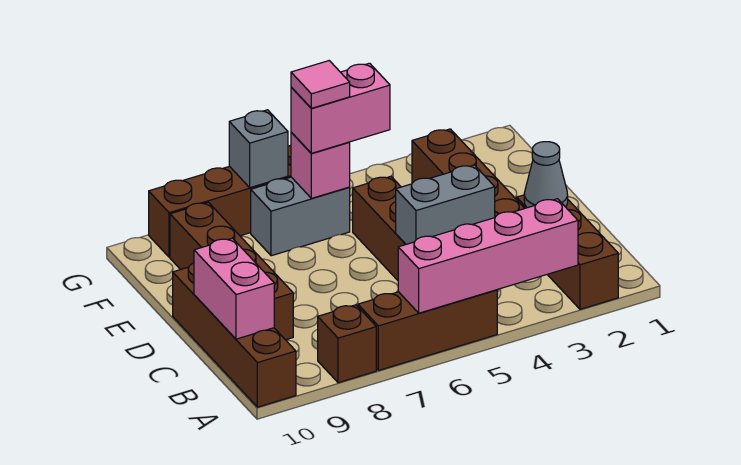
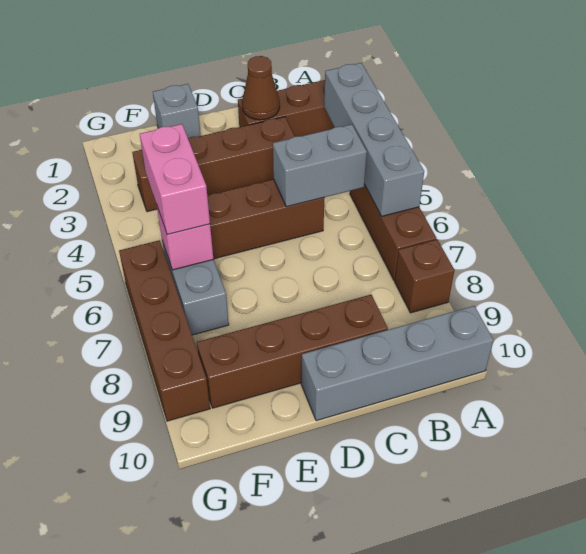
pink 1x4 brick [398,199,578,313] -> grey 1x4 brick [324,63,424,216]
brown 1x4 brick [173,263,296,407] -> grey 1x4 brick [301,306,493,421]
pink 1x2 brick [194,238,274,339] -> none
grey 1x1 cone [524,142,568,208] -> brown 1x1 cone [242,56,280,120]
grey 1x2 brick [396,165,495,244] -> grey 1x2 brick turned to [273,124,367,207]
pink 1x1 tile [291,61,350,108] -> none
grey 1x1 brick [229,110,288,188] -> grey 1x1 brick moved to [153,84,201,138]

